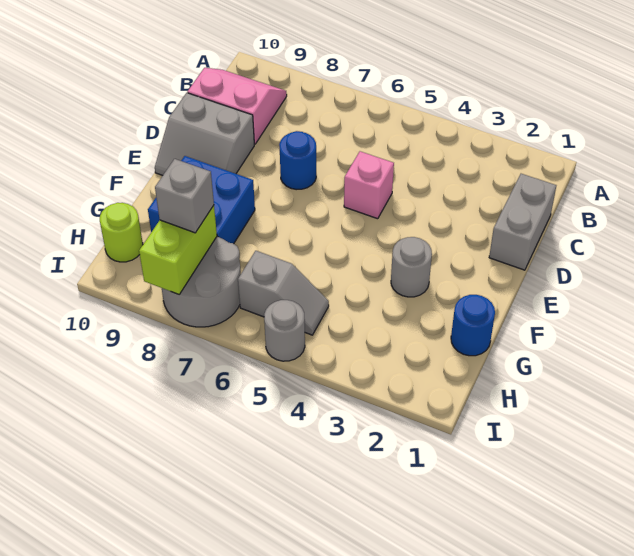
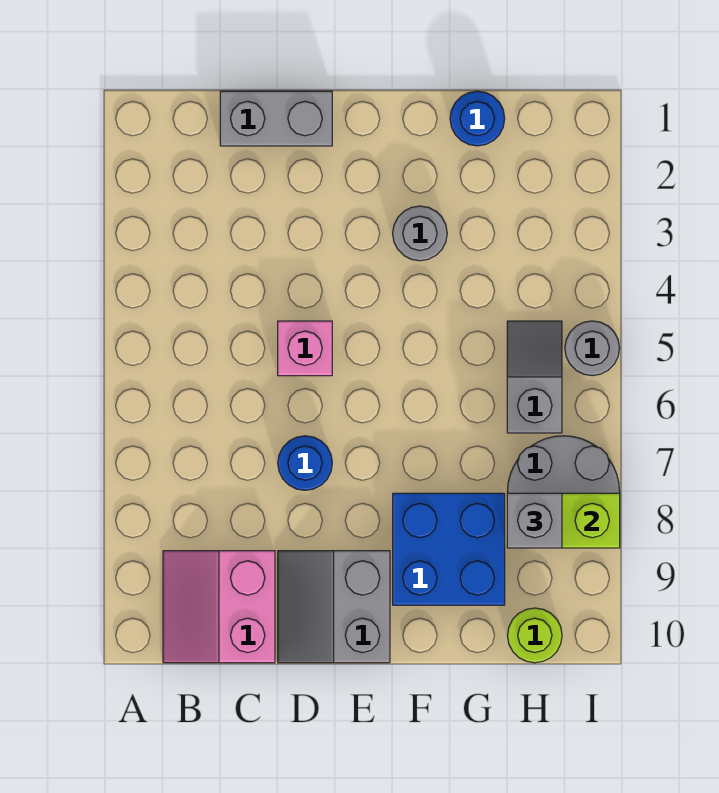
grey 2x2 slope [155,93,254,175] -> grey 2x2 slope turned to [278,551,390,663]

